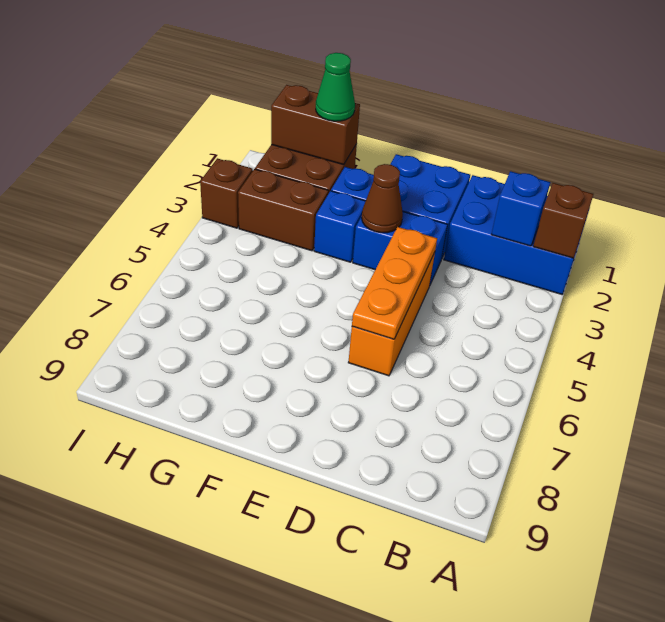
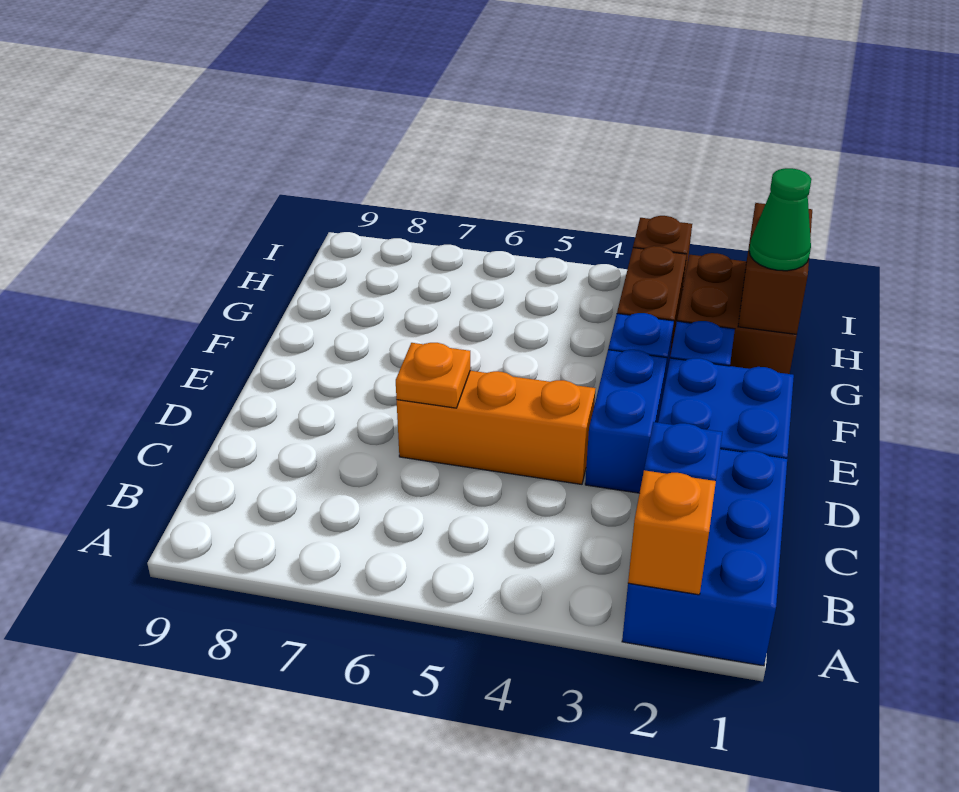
brown 1x1 brick [533,183,593,258] -> orange 1x1 brick [628,470,716,595]
orange 1x3 plate [352,227,437,339] -> orange 1x1 plate [396,343,470,408]
brown 1x1 cone [362,164,403,233] -> none

